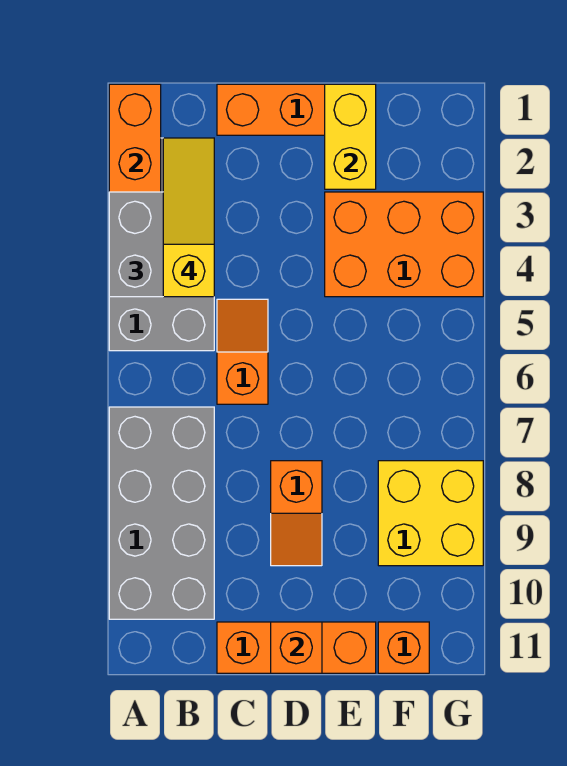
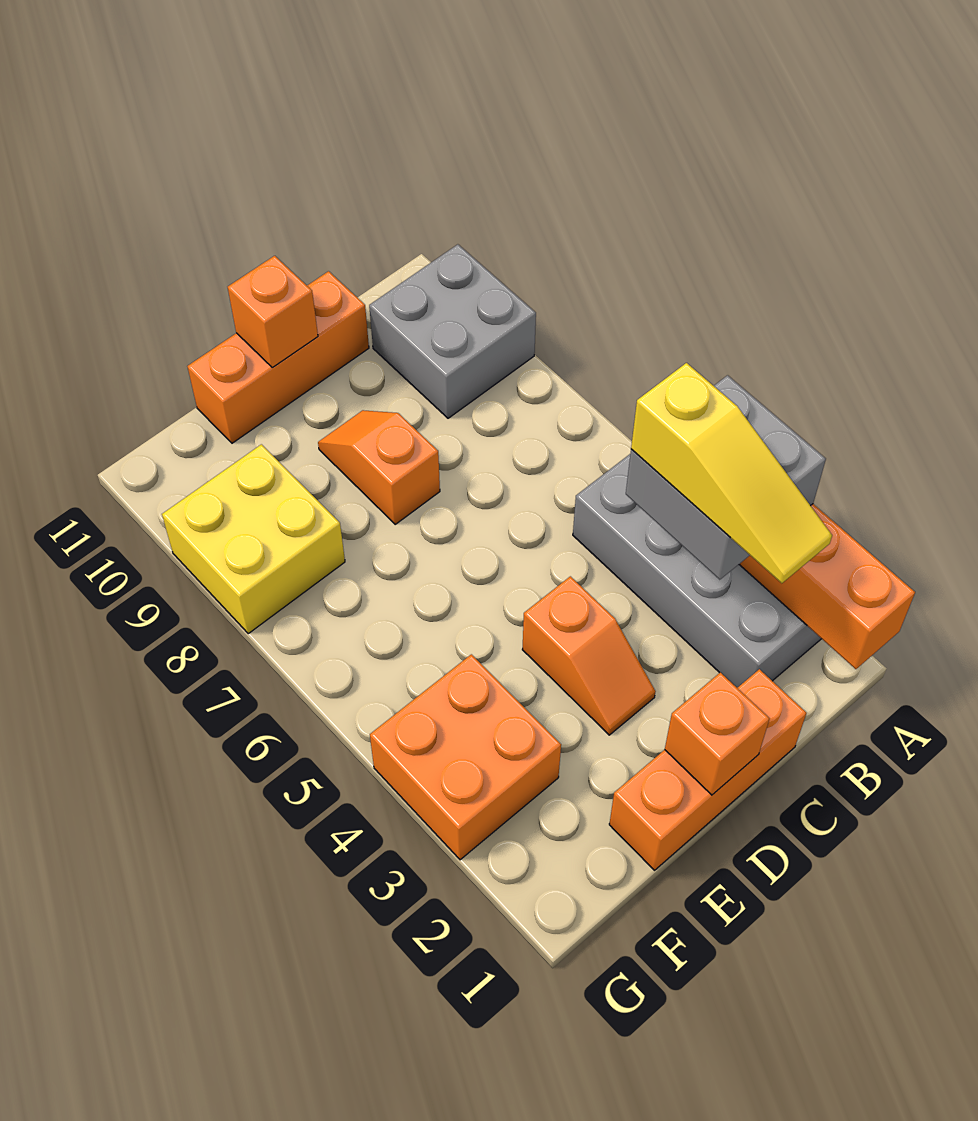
grey 2x4 brick [109,407,214,619] -> grey 2x2 brick [369,244,536,418]
orange 1x2 slope [217,299,268,404] -> orange 1x2 slope moved to [522,576,656,735]
yellow 1x2 brick [325,84,376,189] -> none
orange 2x3 brick [325,192,483,297] -> orange 2x2 brick [370,654,561,860]
orange 1x1 brick [378,622,429,673] -> orange 1x1 brick moved to [665,672,769,795]

